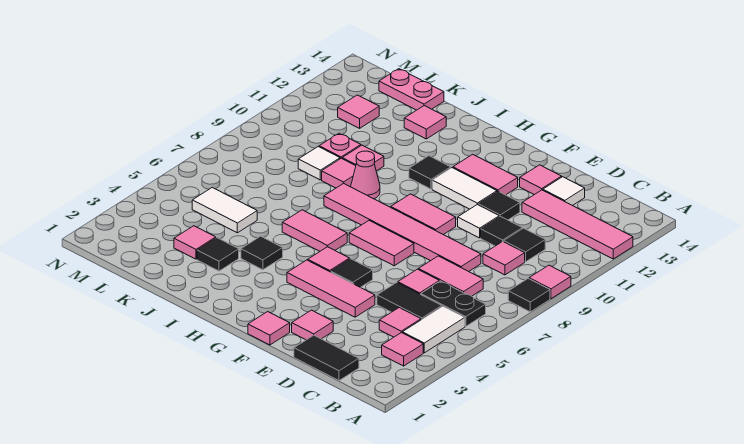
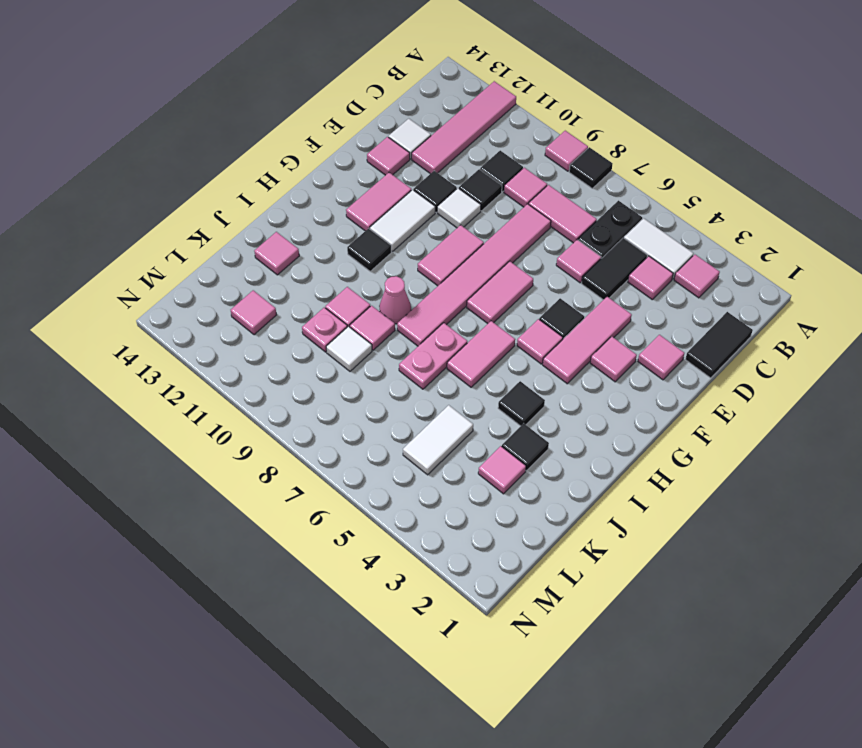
pink 1x2 tile [418,256,483,296] -> pink 1x2 tile turned to [529,185,597,243]
pink 1x1 tile [248,312,290,345] -> pink 1x1 tile moved to [590,337,637,382]
pink 1x2 plate [379,69,444,110] -> pink 1x2 plate moved to [399,323,467,389]

